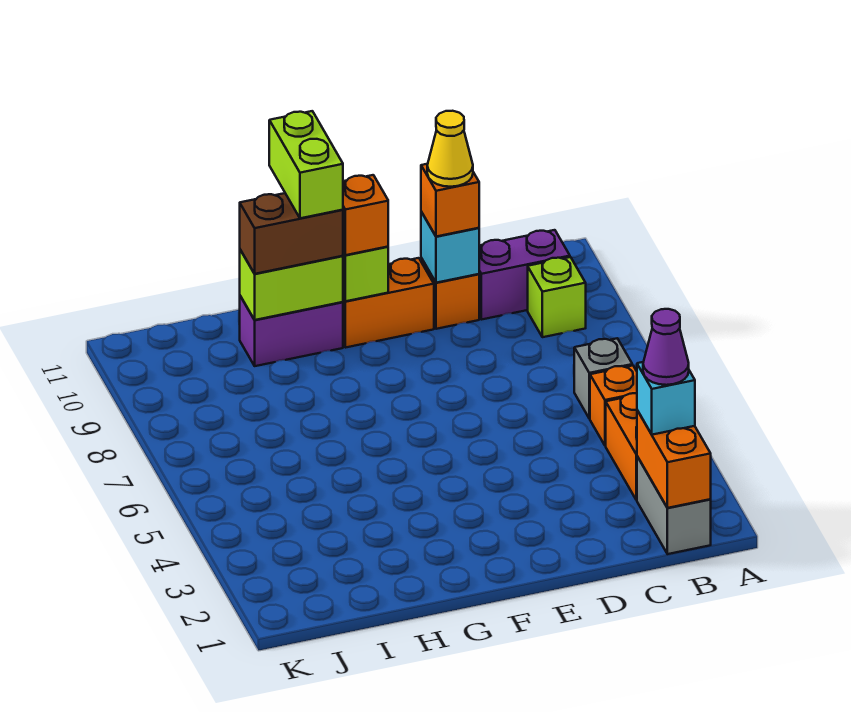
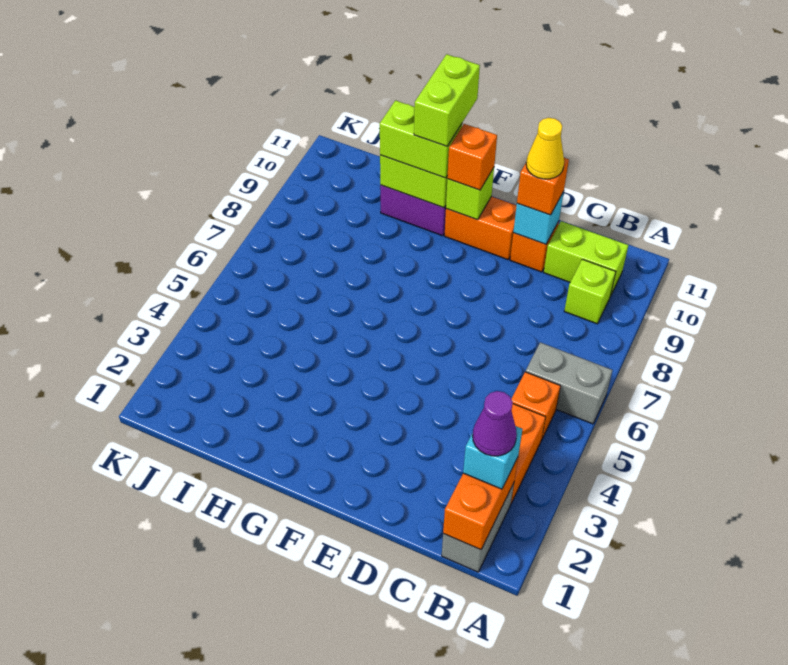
grey 1x1 brick [574,338,632,419] -> grey 1x2 brick [526,342,612,424]
purple 1x2 brick [479,230,570,320] -> lime 1x2 brick [544,221,628,296]
brown 1x2 brick [240,193,343,274] -> lime 1x2 brick [380,100,462,178]

